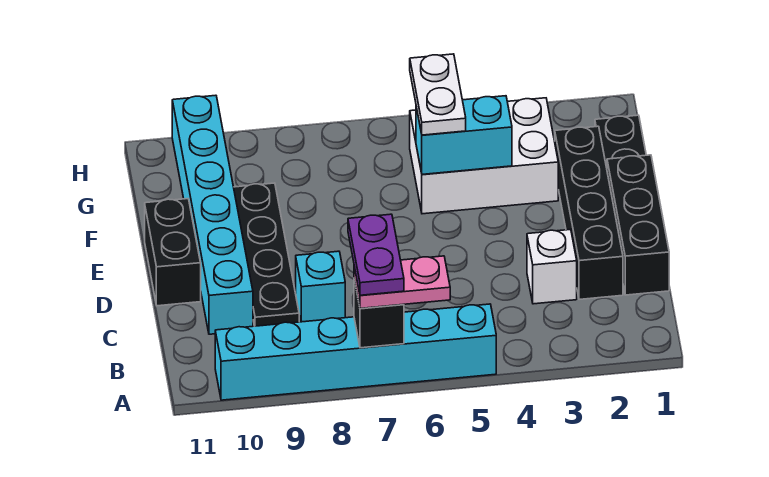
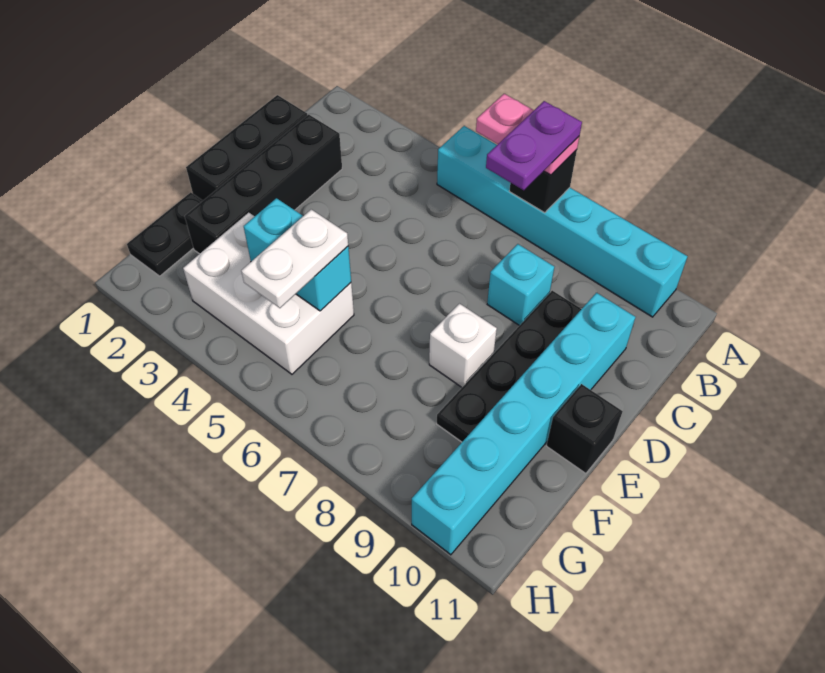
white 1x1 brick [527,230,577,304] -> white 1x1 brick moved to [429,304,497,387]
black 1x2 brick [145,199,201,306] -> black 1x1 brick [546,384,623,473]

